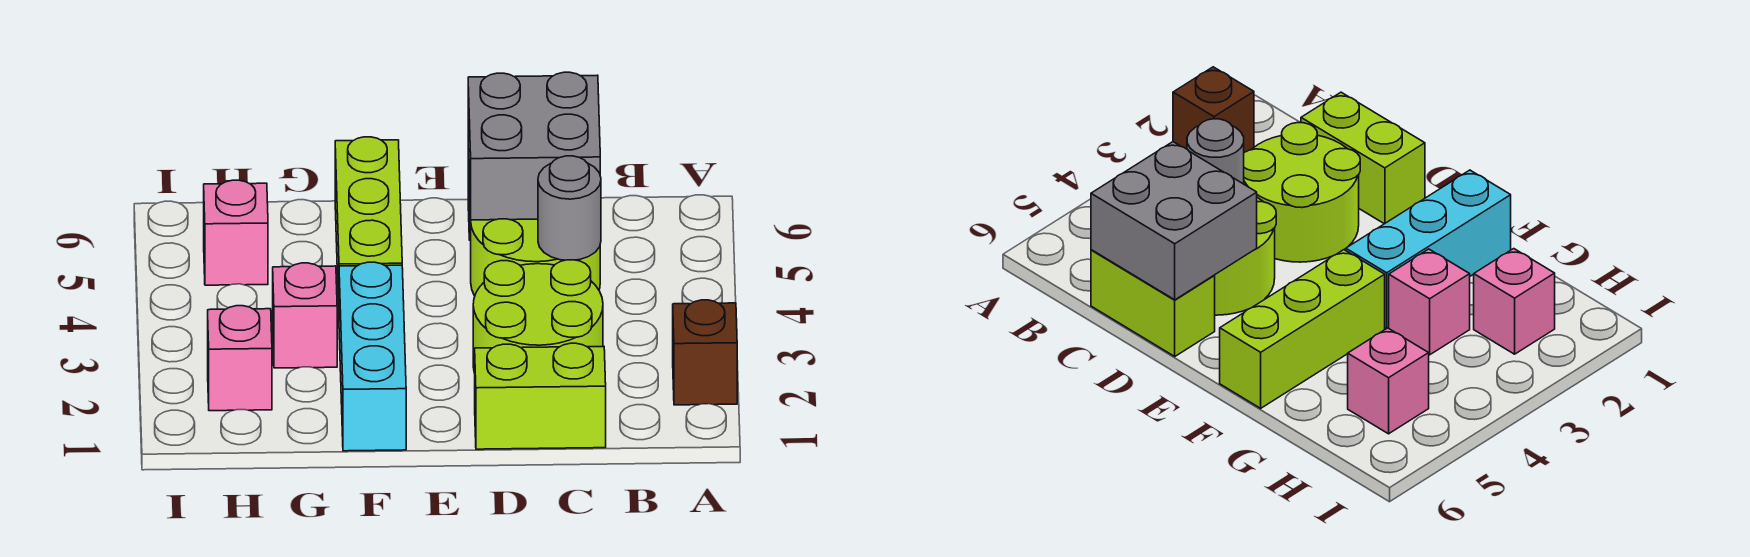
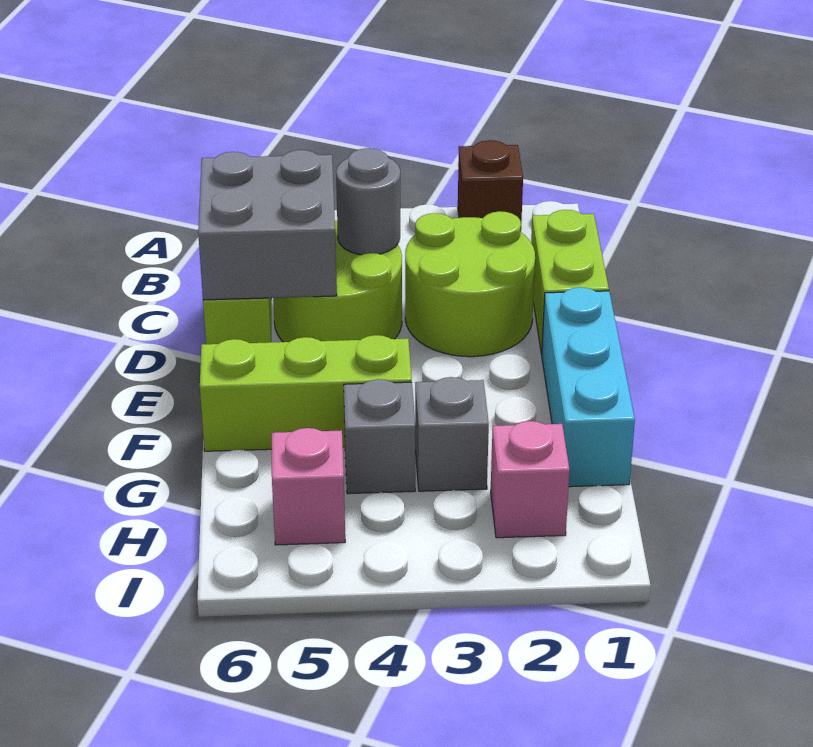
cyan 1x3 brick [339,262,406,451] -> cyan 1x3 brick turned to [542,287,635,487]
pink 1x1 brick [273,263,337,368] -> grey 1x1 brick [415,377,489,491]
none -> grey 1x1 brick [344,379,415,494]

